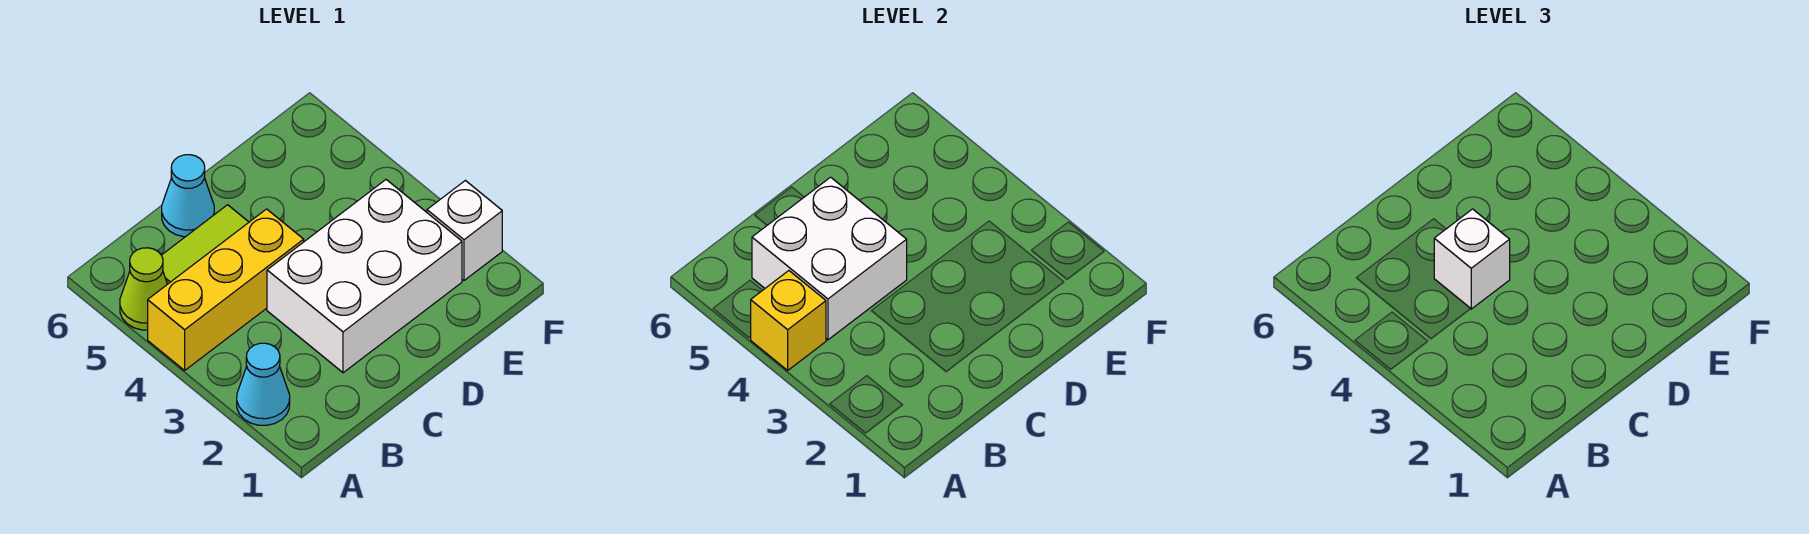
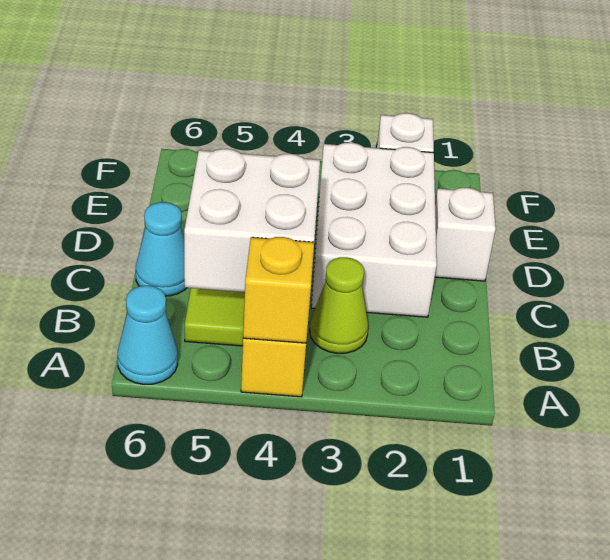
cyan 1x1 cone [237,343,290,425] -> cyan 1x1 cone moved to [118,285,178,384]
lime 1x1 cone [120,248,167,330] -> lime 1x1 cone moved to [310,257,369,353]
white 1x1 brick [1434,209,1510,309] -> white 1x1 brick moved to [435,188,496,281]

